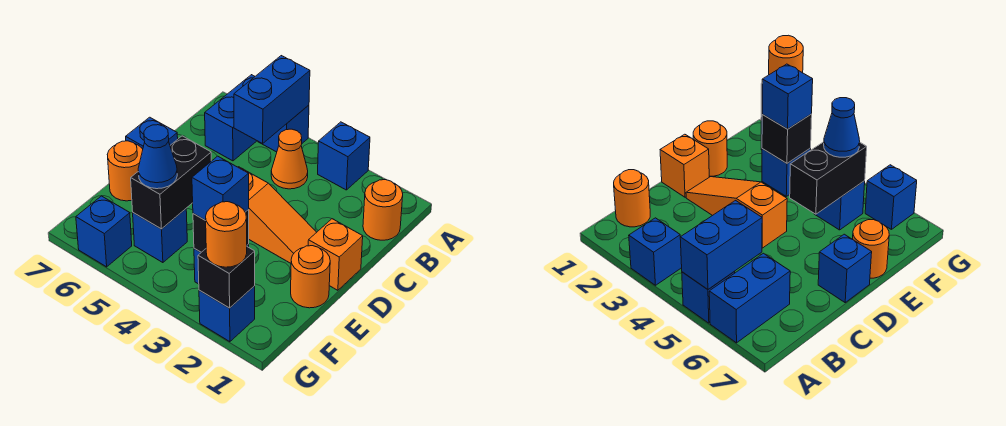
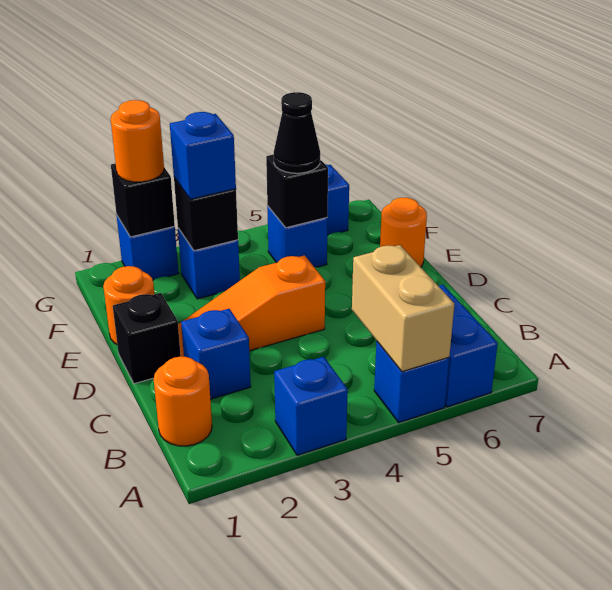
blue 1x2 brick [234,56,310,143] -> tan 1x2 brick [352,245,454,372]
orange 1x1 cone [271,129,308,189] -> none
orange 1x1 brick [308,219,363,290] -> black 1x1 brick [113,293,181,384]
blue 1x1 brick [126,117,178,149] -> blue 1x1 brick moved to [181,309,251,399]
black 1x2 brick [131,136,211,229] -> black 1x1 brick [266,155,328,228]
blue 1x1 cone [138,125,177,189] -> black 1x1 cone [273,92,320,173]

